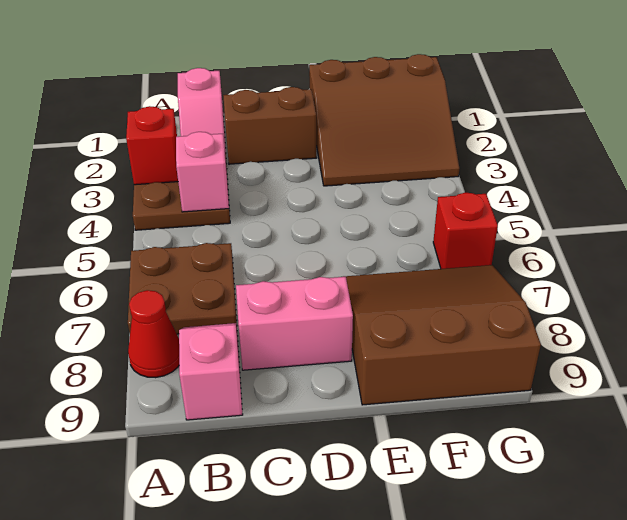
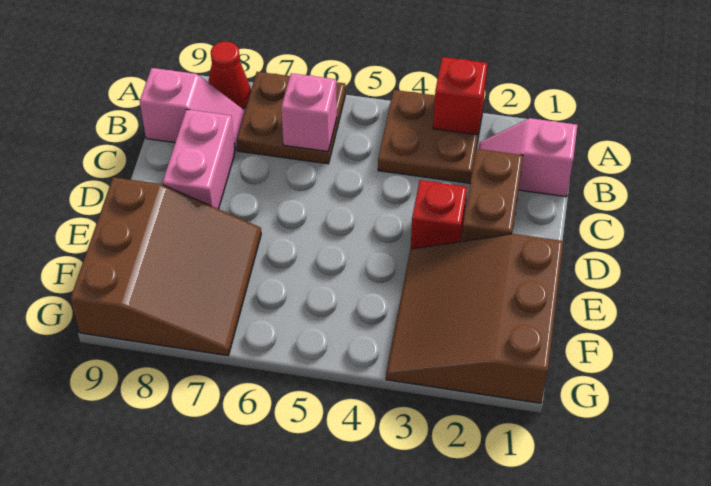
pink 1x1 brick [176,132,229,212] -> pink 1x1 brick moved to [281,73,337,151]
red 1x1 brick [433,193,498,269] -> red 1x1 brick moved to [411,180,467,249]

